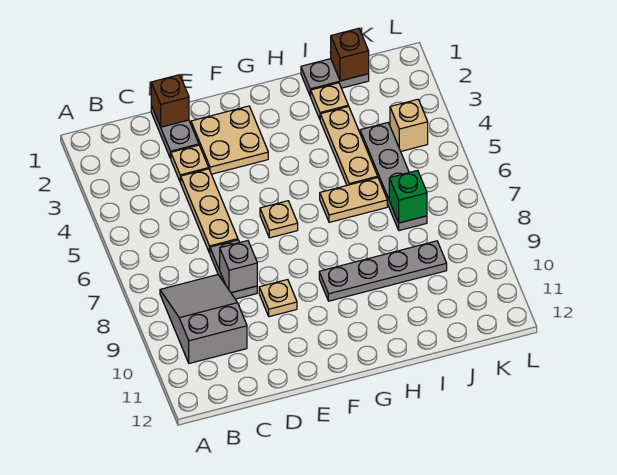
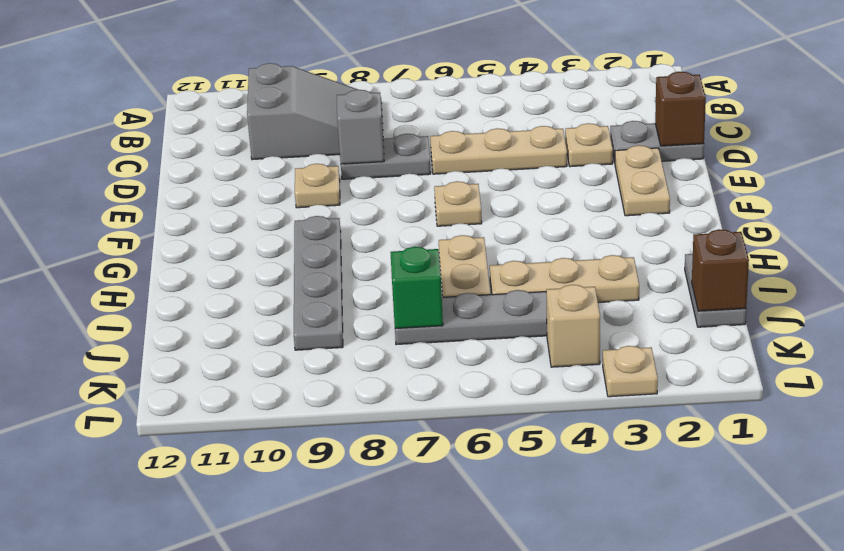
tan 2x2 plate [191,106,268,174] -> tan 1x2 plate [615,145,670,216]
tan 1x1 plate [311,83,348,119] -> tan 1x1 plate moved to [603,346,658,397]

